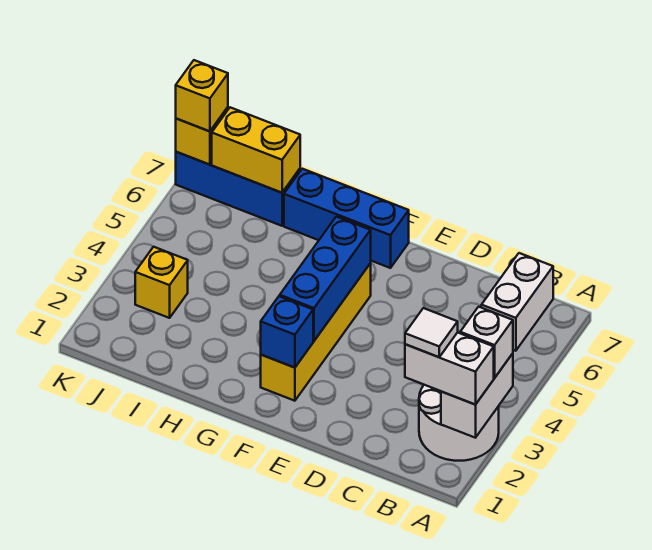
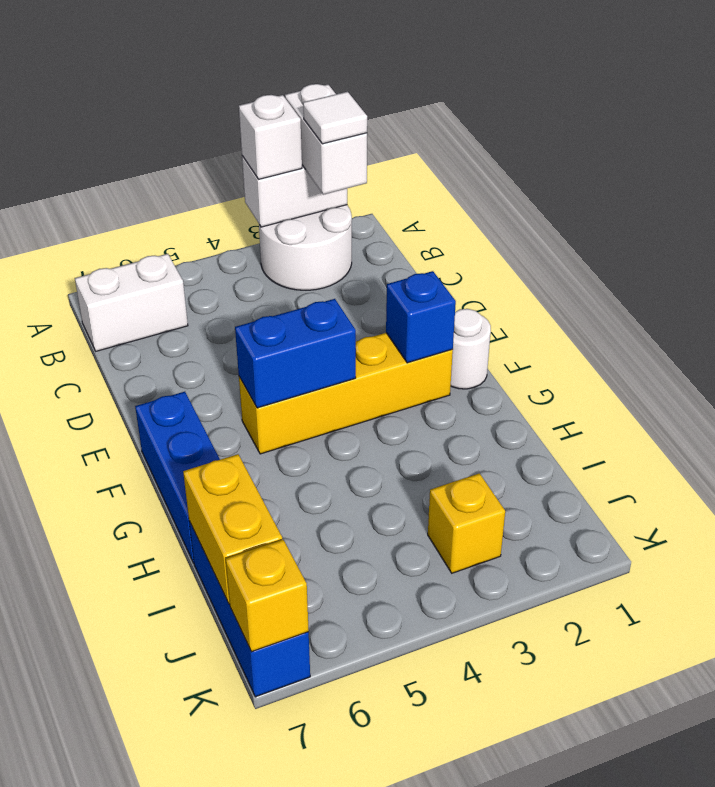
none -> white 1x1 round brick [451,309,491,389]
blue 1x3 brick [280,217,371,341] -> blue 1x2 brick [235,299,356,408]
yellow 1x1 brick [176,60,228,131] -> none

